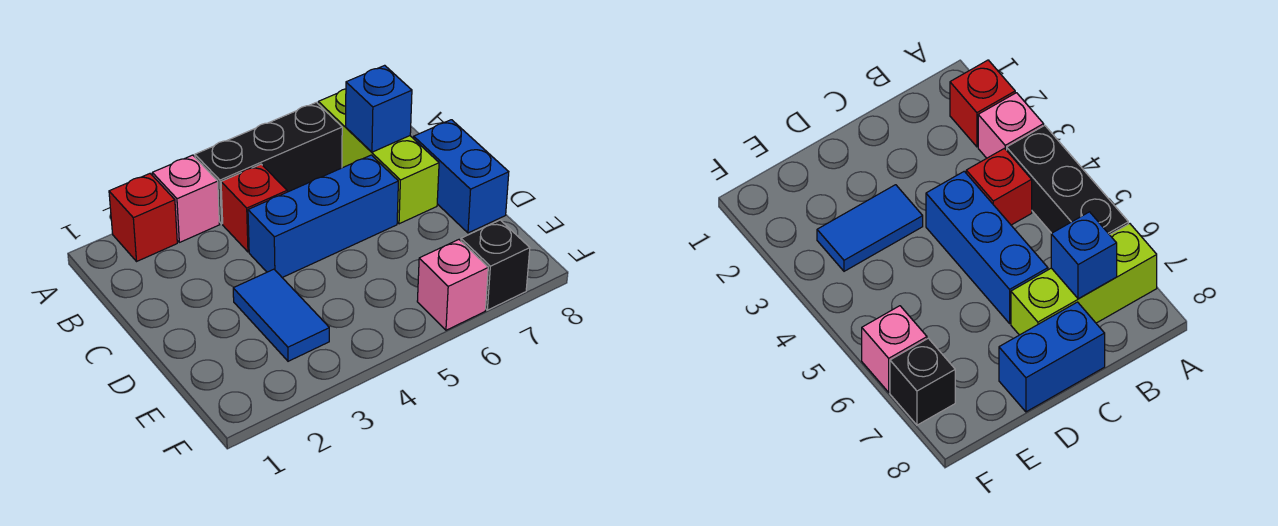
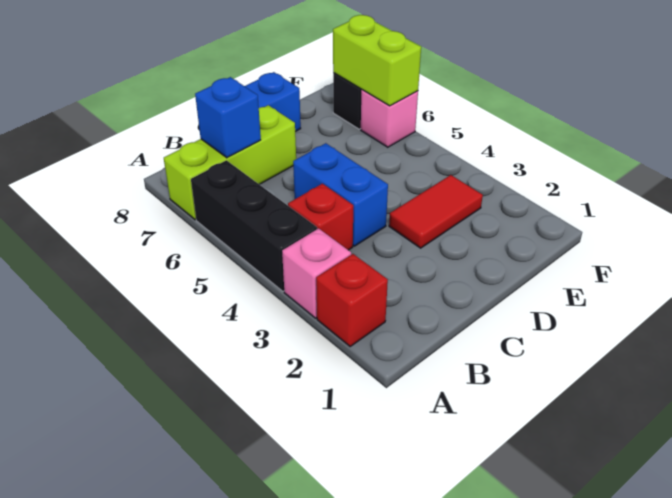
blue 1x3 brick [248,155,398,278] -> blue 1x2 brick [293,143,388,246]
blue 1x2 tile [233,269,329,361] -> red 1x2 tile [389,175,483,248]
none -> lime 1x2 brick [333,15,421,106]

